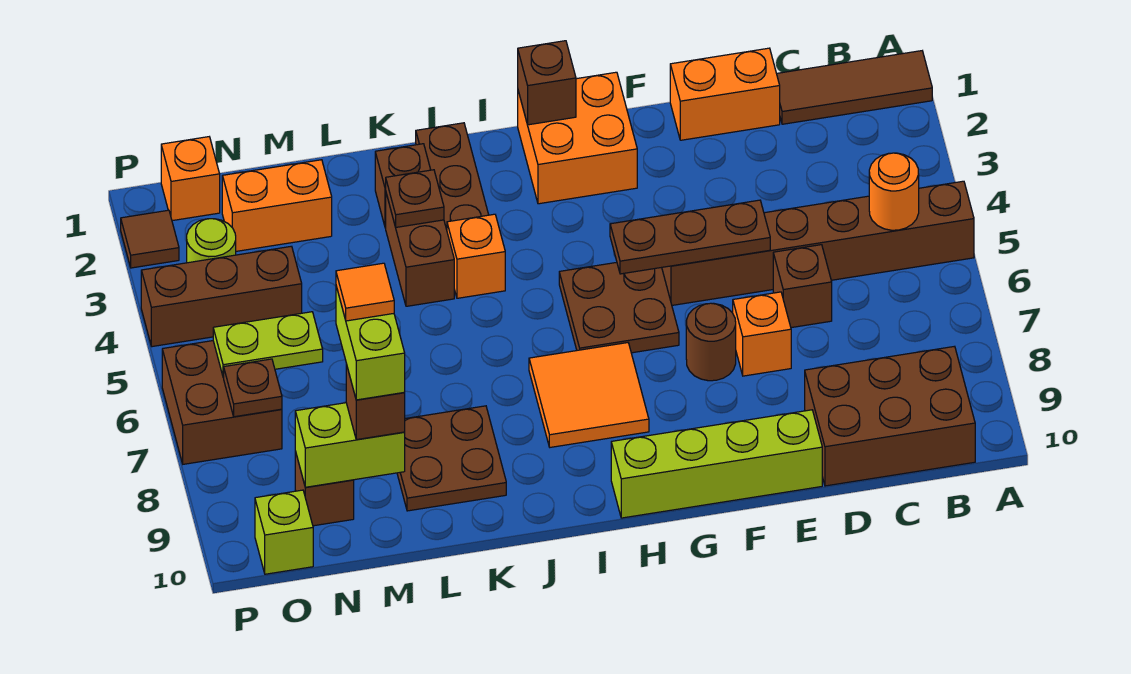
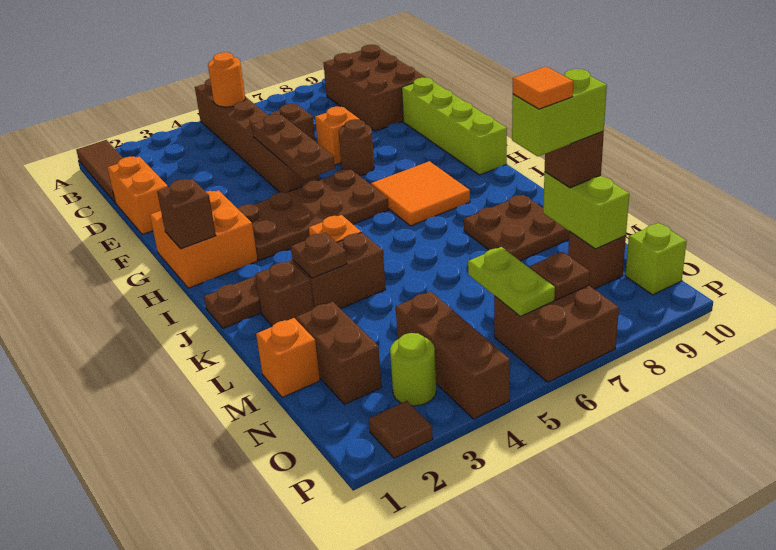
brown 2x2 plate [559,262,679,353] -> brown 2x4 plate [238,169,389,261]
orange 1x2 brick [222,160,332,251] -> brown 1x2 brick [296,302,382,404]
orange 1x1 brick [161,137,220,221] -> orange 1x1 brick moved to [256,318,320,397]

